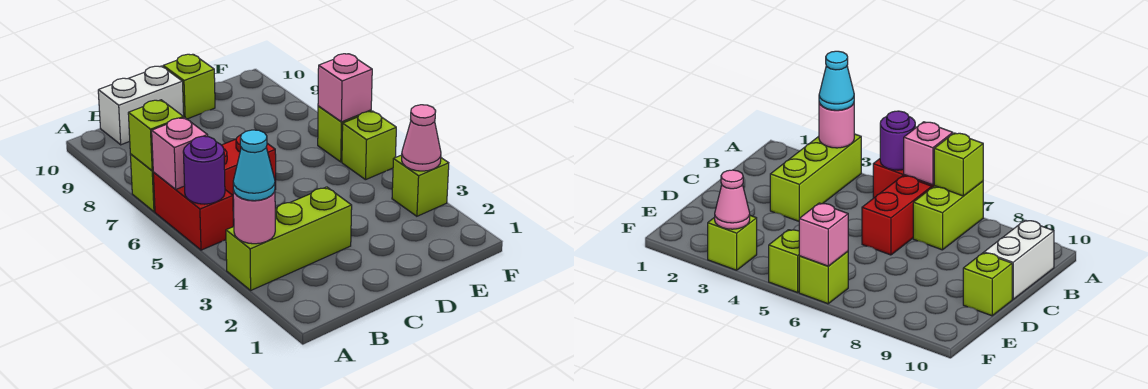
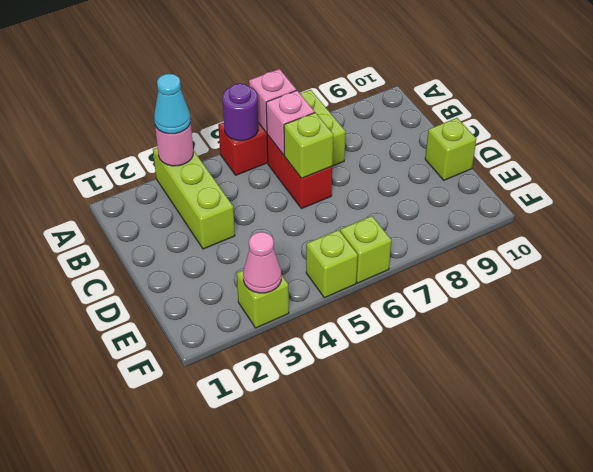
lime 1x1 brick [128,100,184,171] -> lime 1x1 brick moved to [284,113,333,178]
white 1x2 brick [98,66,184,145] -> none
pink 1x1 brick [318,54,372,122] -> pink 1x1 brick moved to [266,90,315,155]

